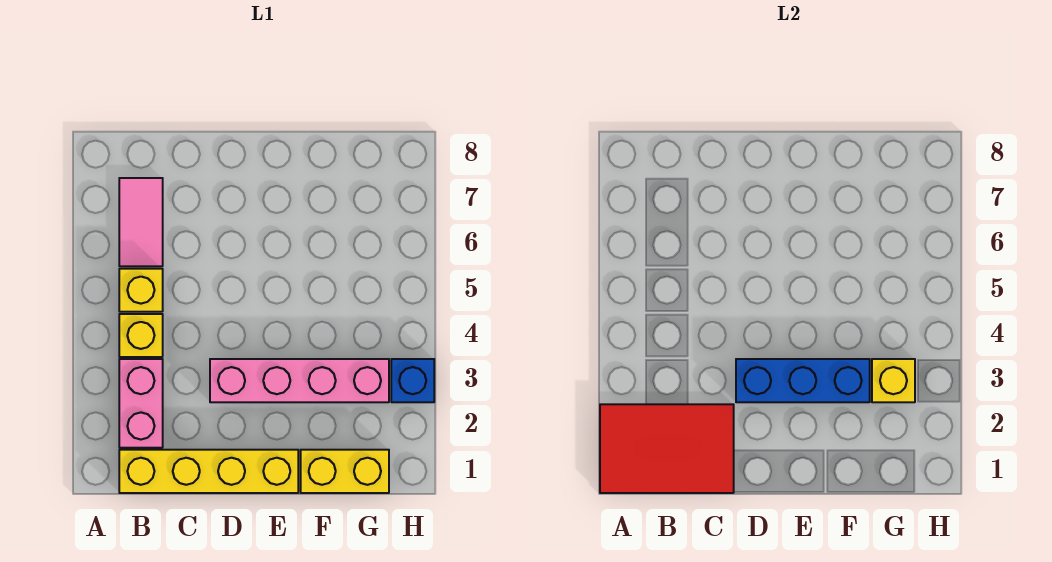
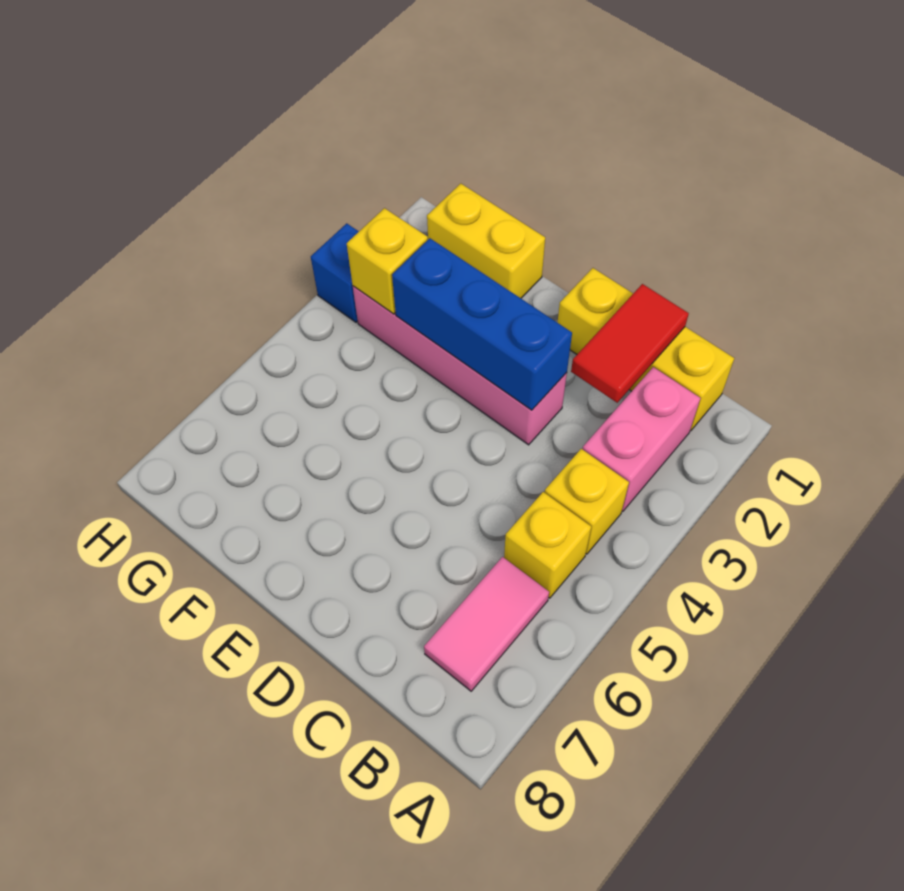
red 2x3 tile [600,404,734,493] -> red 1x2 tile [571,284,689,403]
yellow 1x4 brick [119,450,298,493] -> yellow 1x3 brick [557,268,734,431]

